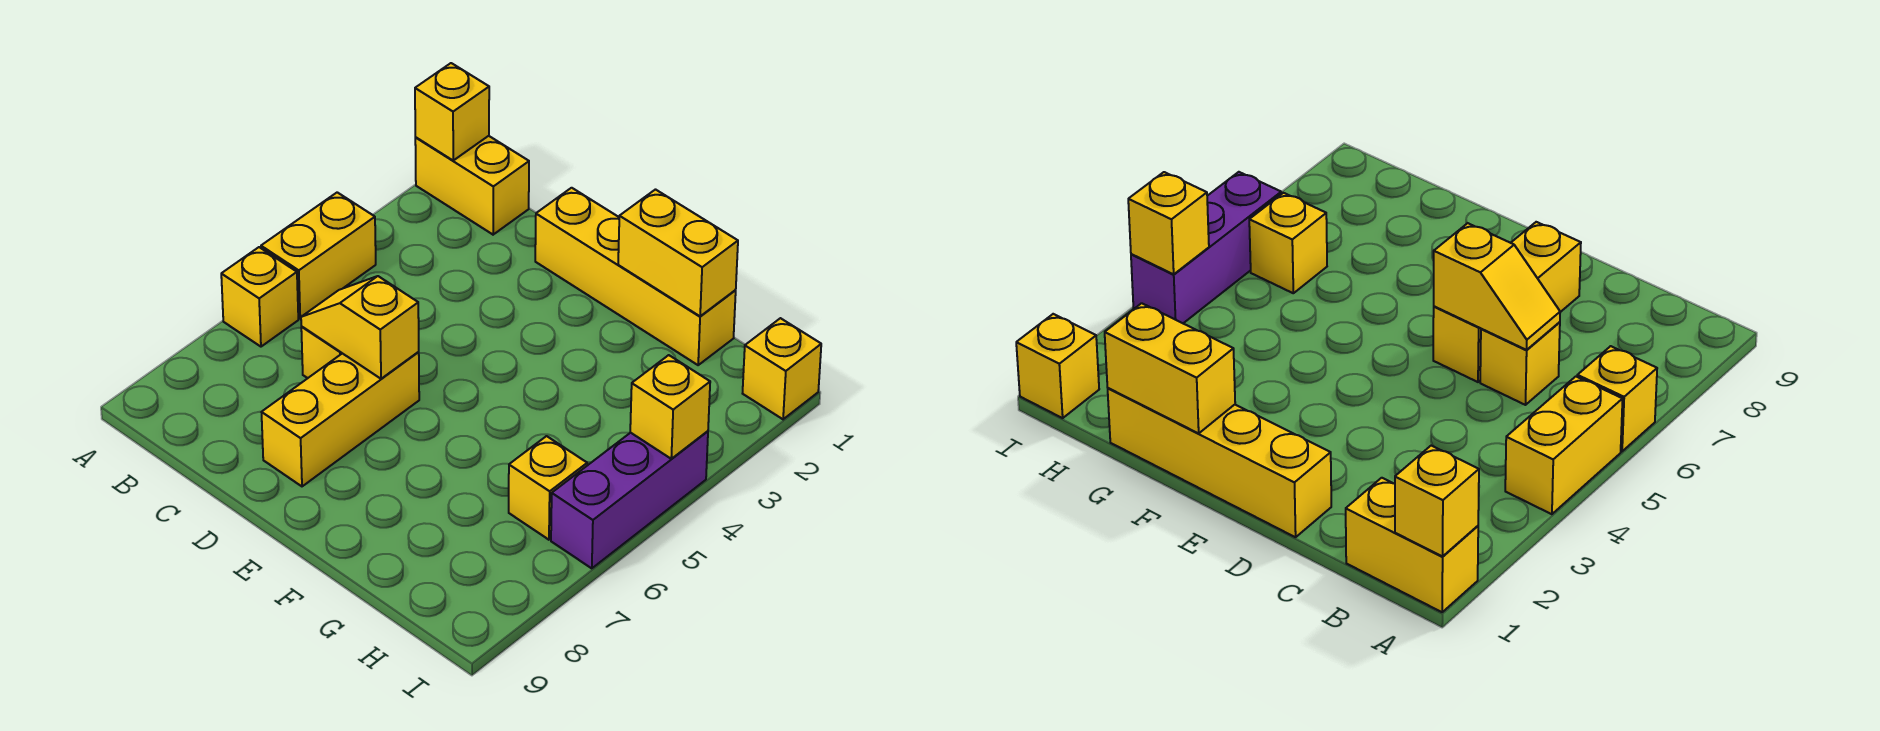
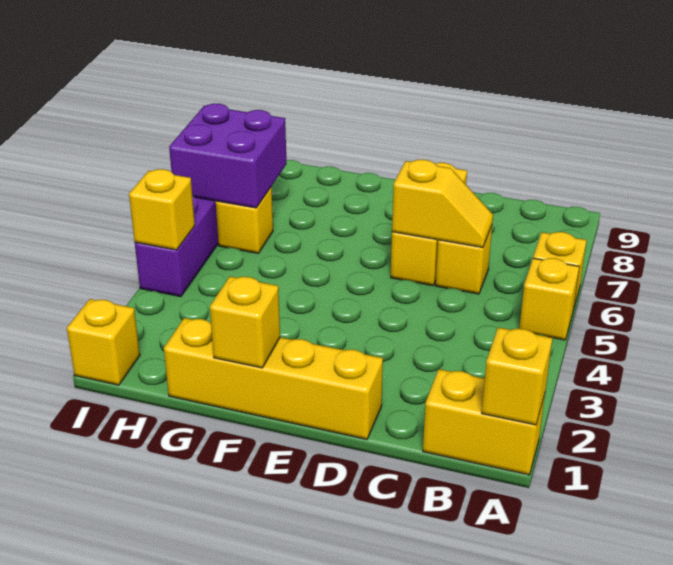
yellow 1x2 brick [261,192,376,318] -> yellow 1x1 brick [519,258,579,340]
yellow 1x2 brick [618,190,738,316] -> yellow 1x1 brick [210,277,280,368]
none -> purple 2x2 brick [169,104,286,208]

